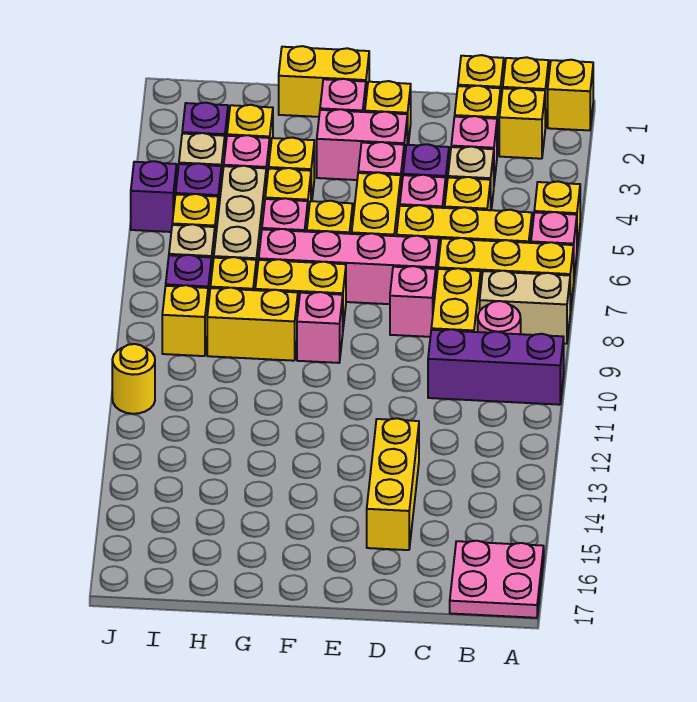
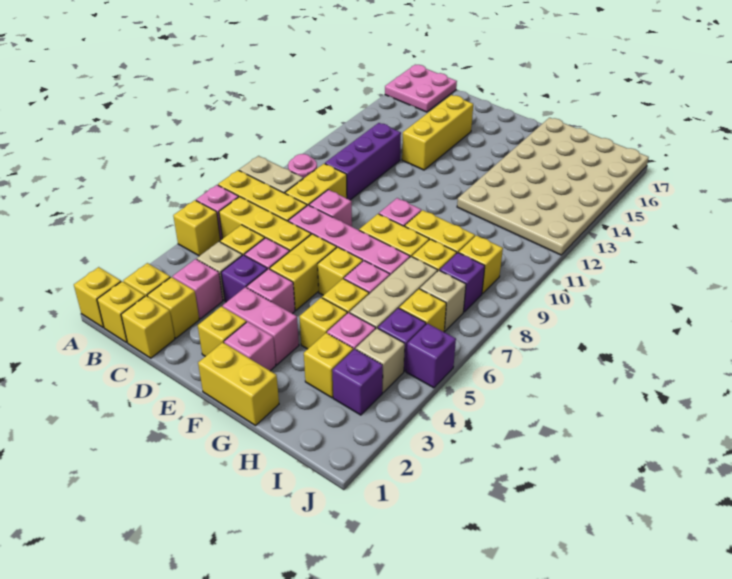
purple 1x3 brick [428,329,564,405] -> purple 1x3 brick turned to [325,123,401,200]
none -> tan 4x6 plate [457,118,649,255]
yellow 1x1 round brick [112,344,155,414] -> none

